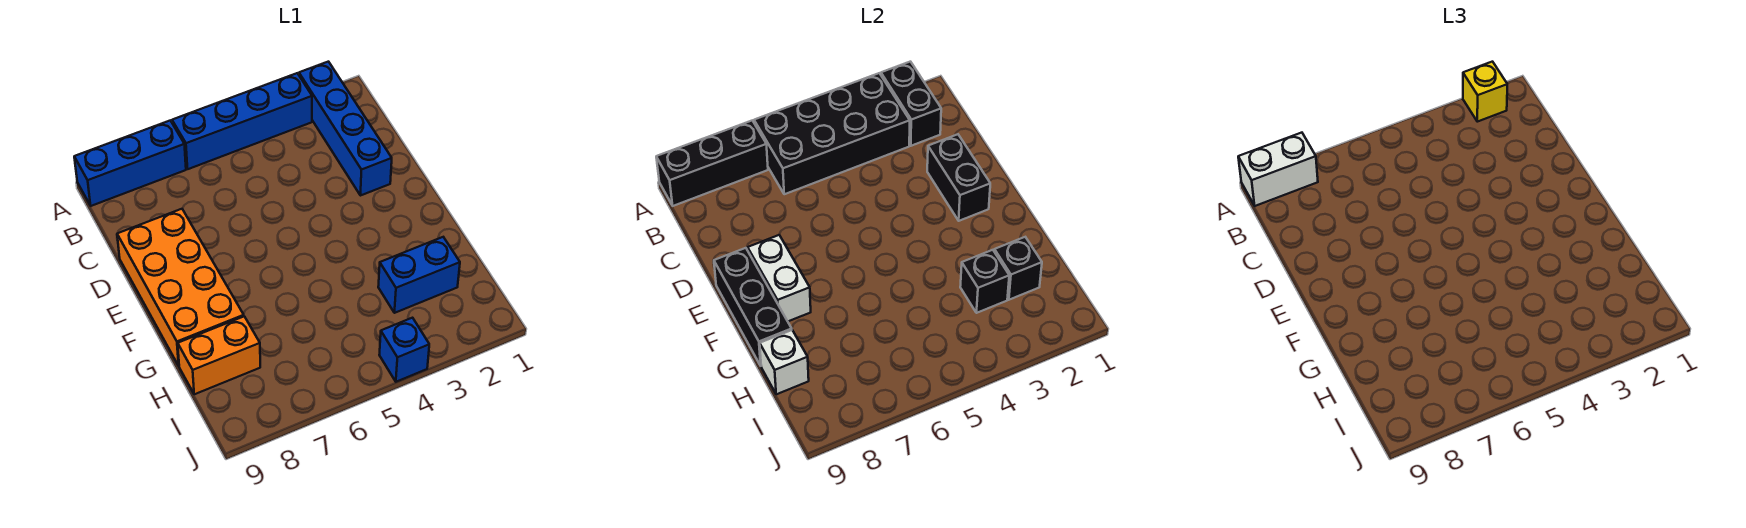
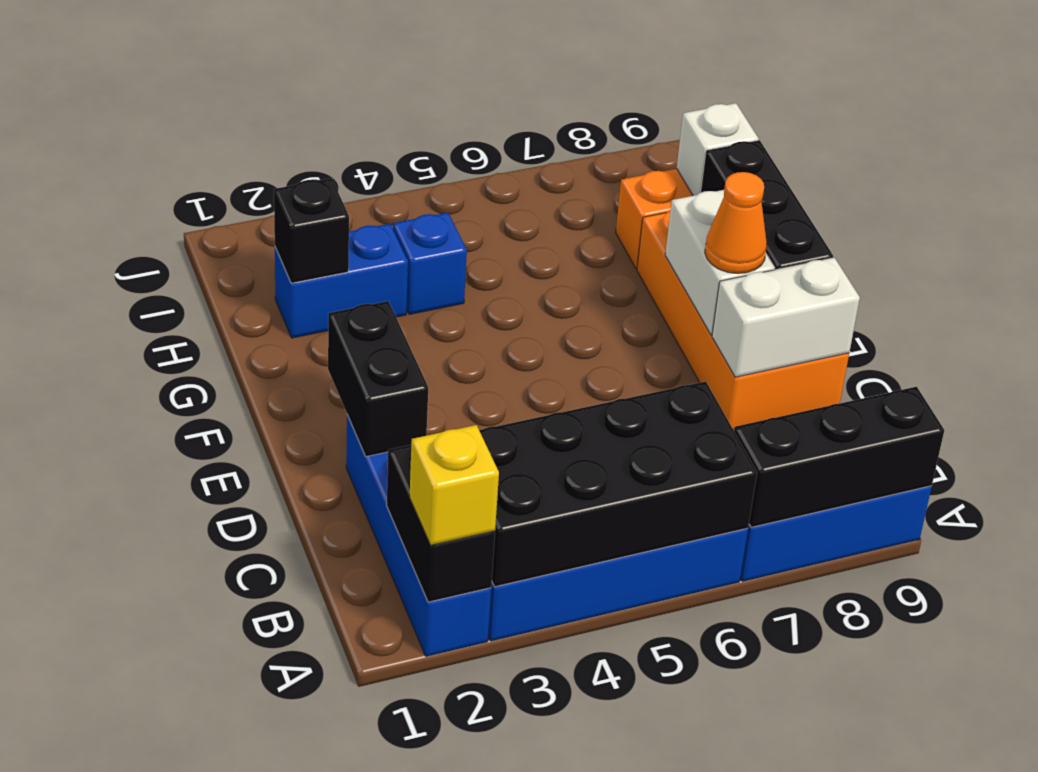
white 1x2 brick [1238,133,1318,206] -> white 1x2 brick moved to [712,258,860,377]
none -> orange 1x1 cone [705,172,767,274]
black 1x1 brick [960,250,1009,313] -> none
blue 1x1 brick [379,318,429,382] -> blue 1x1 brick moved to [393,213,467,314]

